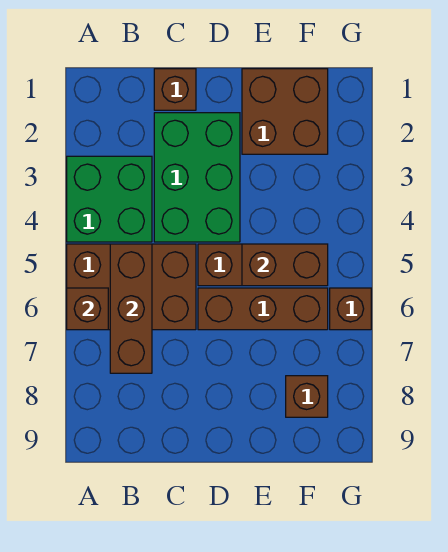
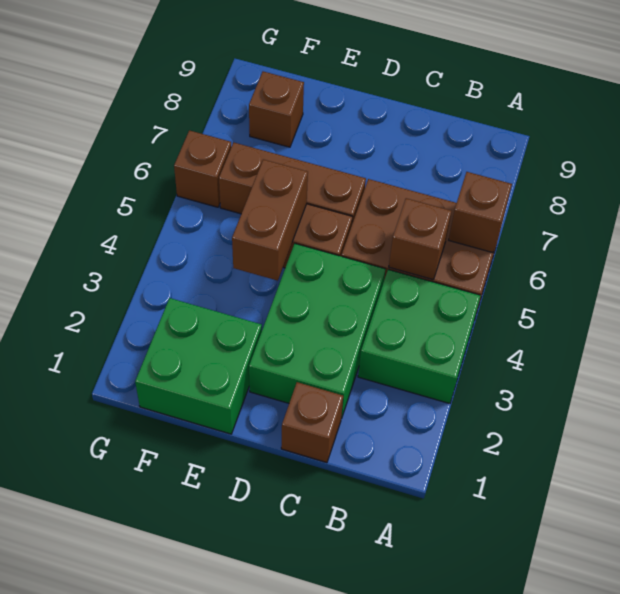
brown 1x3 brick [110,244,152,373] -> brown 1x1 brick [389,198,451,280]
brown 2x2 brick [242,69,328,154] -> green 2x2 brick [135,298,262,434]
brown 1x2 brick [242,244,328,286] -> brown 1x2 brick turned to [232,159,308,281]

